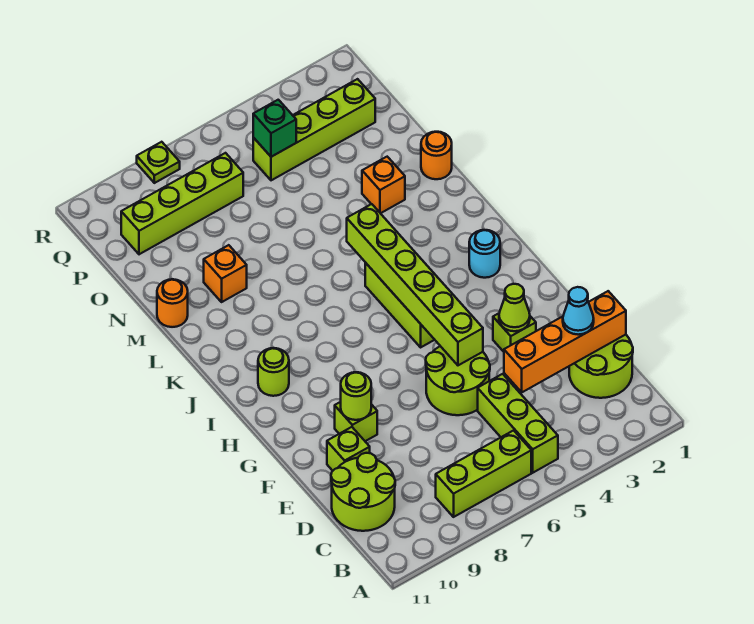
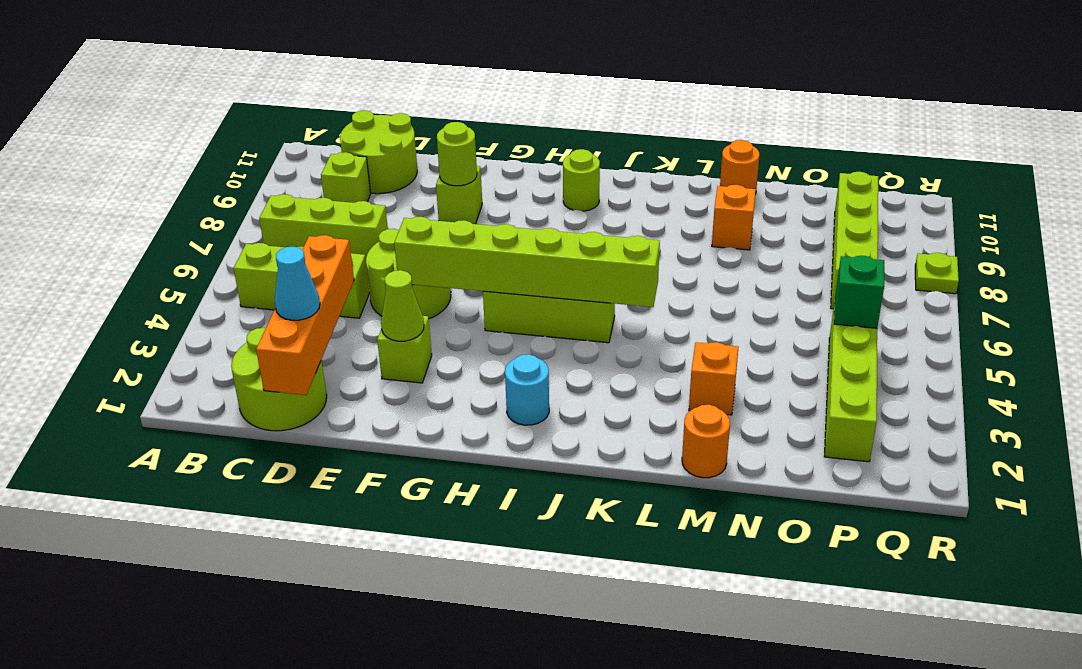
lime 1x3 brick [436,430,531,517] -> lime 1x3 brick turned to [259,194,388,259]
lime 1x1 brick [327,427,370,471] -> lime 1x1 brick moved to [321,152,371,203]

